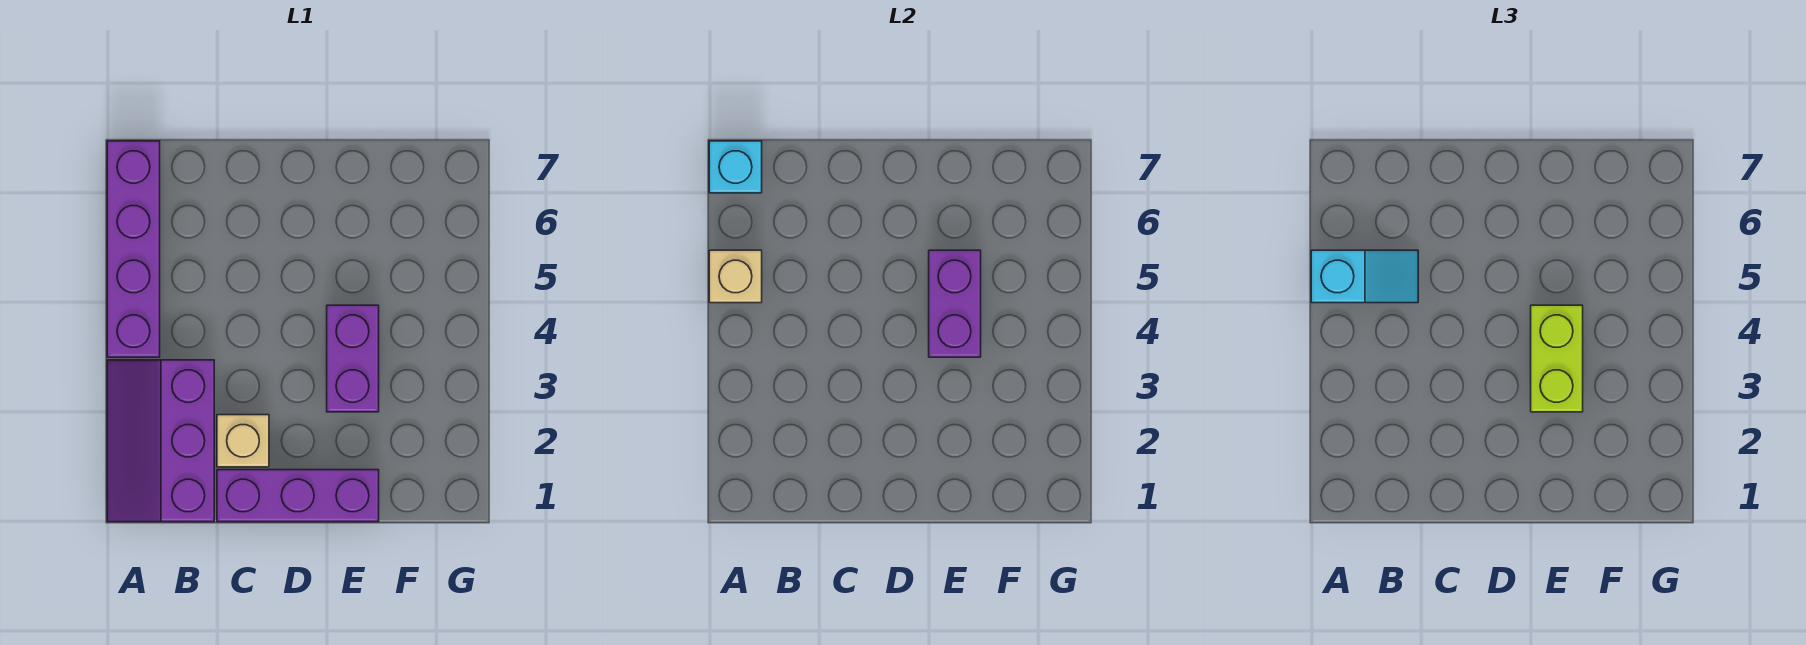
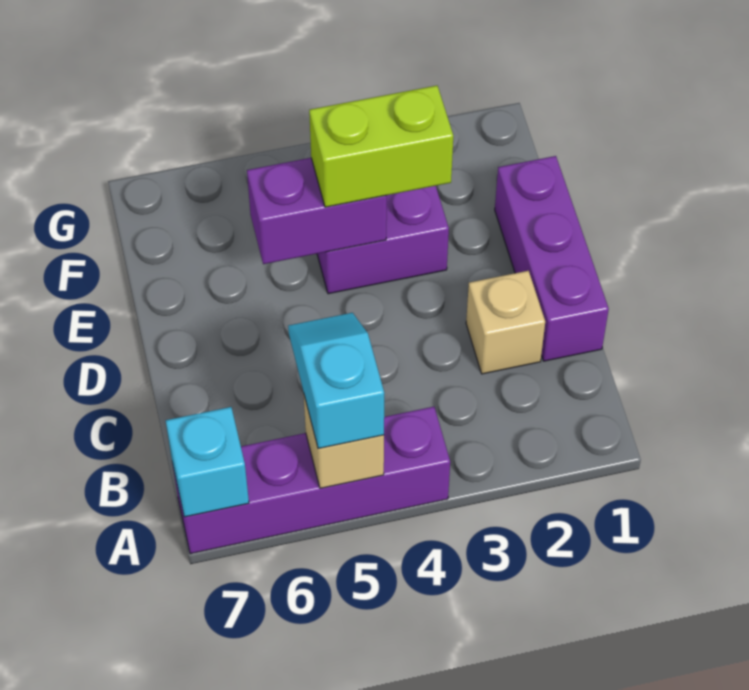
purple 2x3 slope [107,360,214,522] -> none

